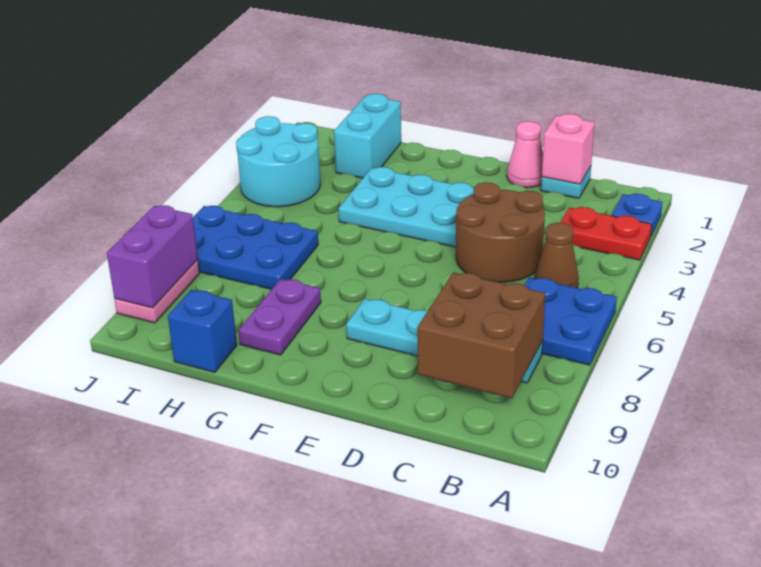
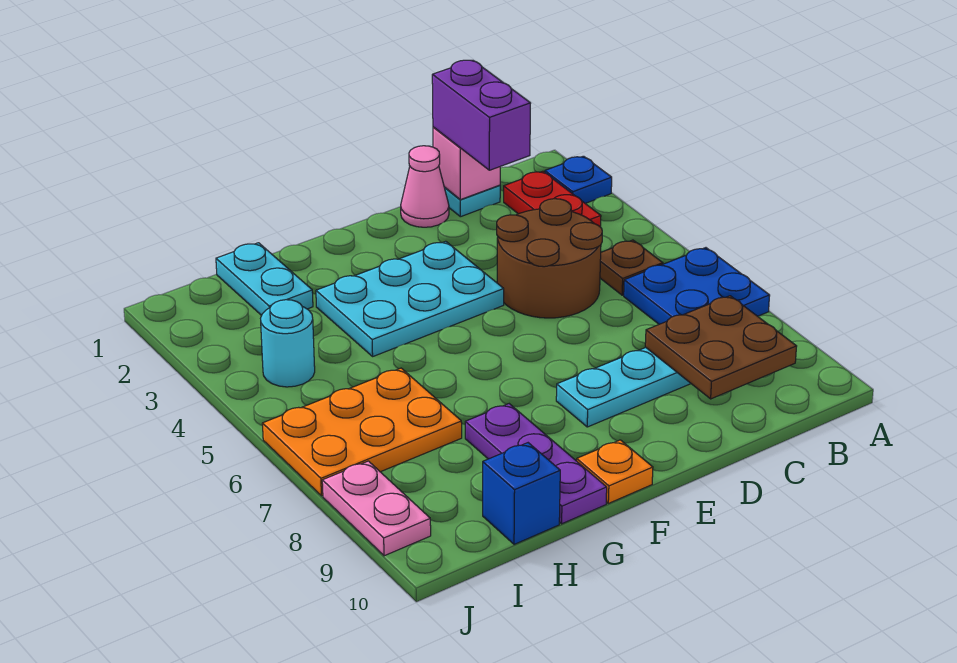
red 1x2 plate [560,207,652,260] -> red 1x2 plate turned to [504,171,601,227]
brown 1x1 cone [535,223,579,288] -> brown 1x1 plate [600,240,663,295]
brown 2x2 brick [417,272,545,398] -> brown 2x2 plate [645,296,797,399]
none -> orange 1x1 plate [577,440,653,503]
purple 1x2 plate [239,279,321,355] -> purple 1x3 plate [465,404,607,524]
cyan 1x2 brick [334,94,401,178] -> cyan 1x2 plate [216,243,313,316]
blue 2x3 plate [193,206,318,289] -> orange 2x3 plate [262,368,462,496]
cyan 2x2 round brick [236,116,320,207] -> cyan 1x1 round brick [261,300,315,387]
purple 1x2 brick [107,205,198,308] -> purple 1x2 brick moved to [432,60,531,170]

